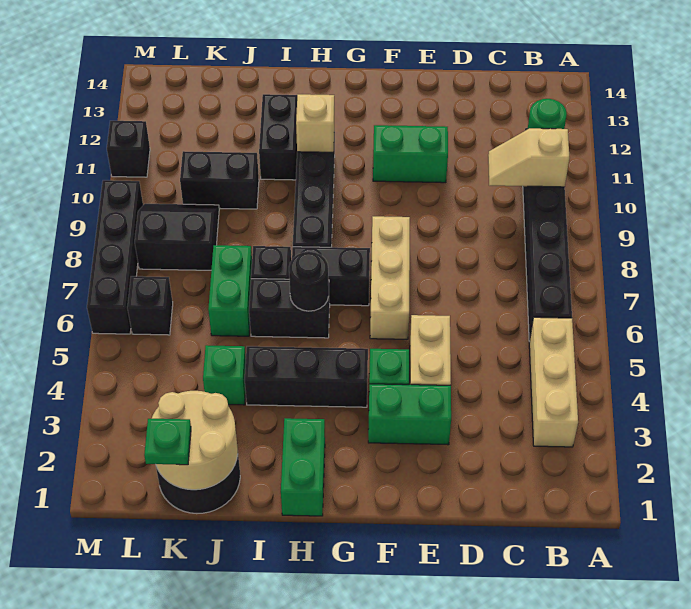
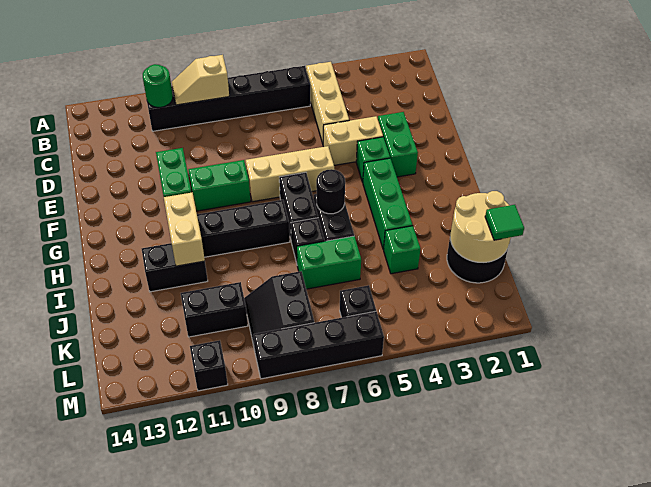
tan 1x3 brick [529,317,578,447] -> tan 1x3 brick turned to [306,62,349,144]
tan 1x2 slope [488,128,570,187] -> tan 1x2 slope turned to [172,55,229,105]
black 1x3 brick [245,346,368,407] -> green 1x3 brick [363,158,413,250]
green 1x2 brick [281,418,325,516] -> green 1x2 brick moved to [188,160,251,211]
tan 1x1 brick [296,94,334,152] -> tan 1x2 brick [164,192,205,266]
black 1x2 brick [180,151,259,209] -> black 1x2 brick turned to [181,282,248,337]
green 1x1 plate [144,419,191,465] -> green 1x1 tile [485,205,524,240]

